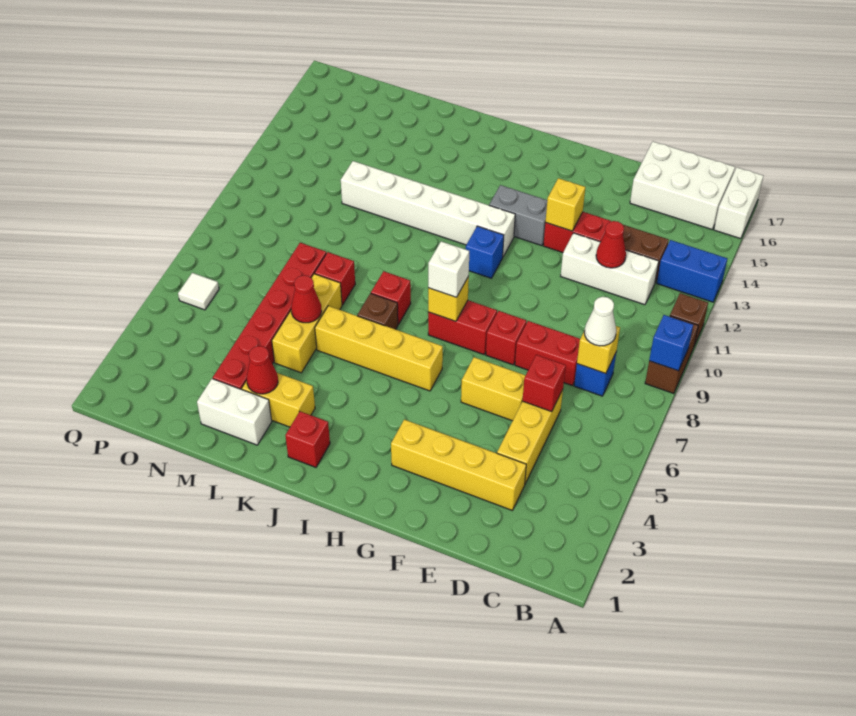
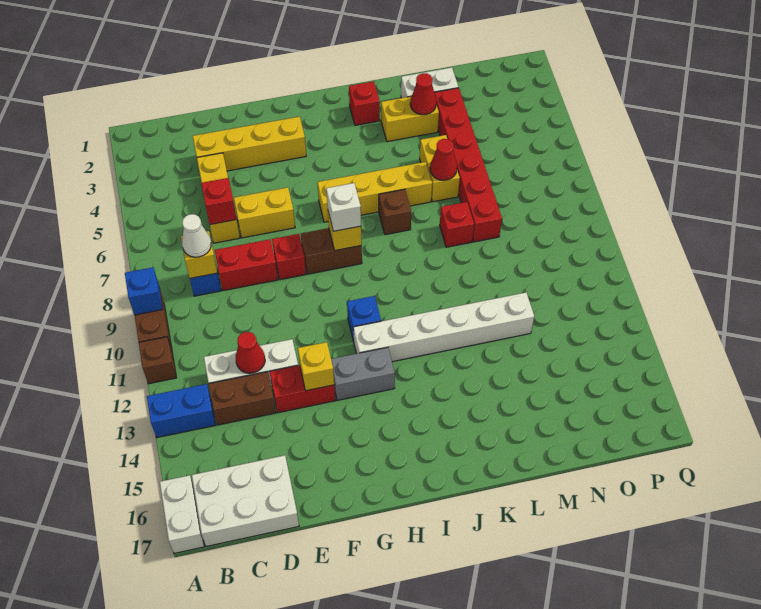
red 1x2 brick [428,300,497,354] -> brown 1x2 brick [301,228,362,274]
red 1x1 brick [371,271,411,325] -> none
yellow 1x3 brick [272,274,342,373] -> yellow 1x2 brick [420,135,460,202]
white 1x1 tile [178,273,219,310] -> none

